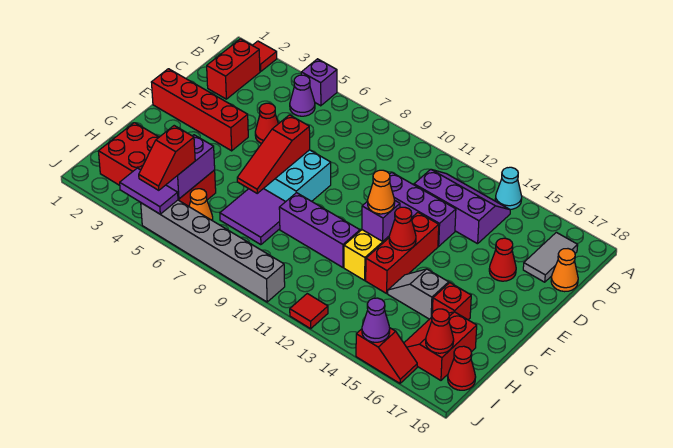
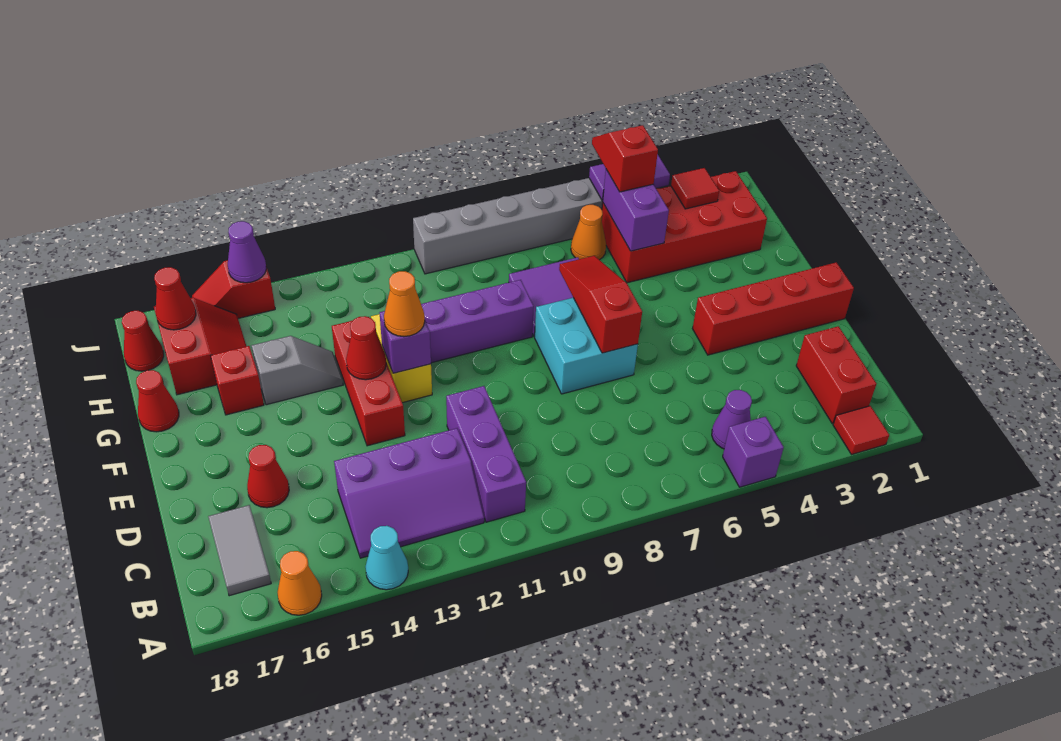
orange 1x1 cone [551,249,578,292] -> orange 1x1 cone moved to [278,551,322,615]
red 1x1 cone [255,103,278,143] -> red 1x1 cone moved to [136,370,179,432]
purple 1x3 brick [390,172,456,246] -> purple 1x3 brick turned to [446,386,526,522]
red 1x1 tile [290,294,328,329] -> red 1x1 tile moved to [671,168,719,209]

